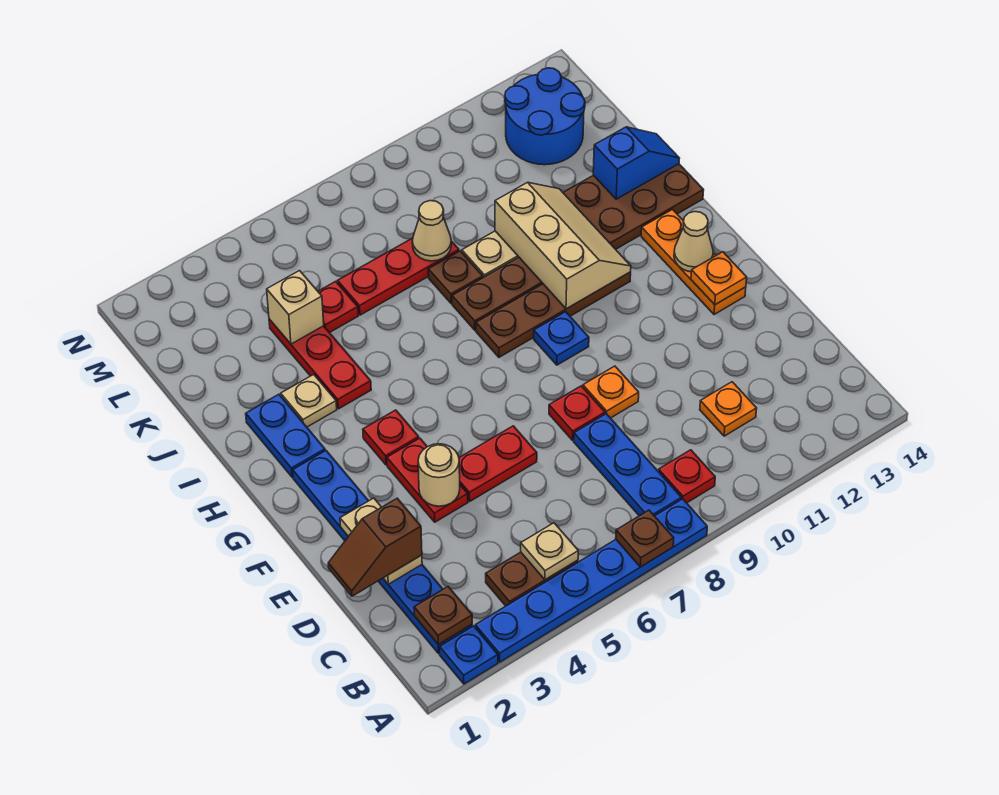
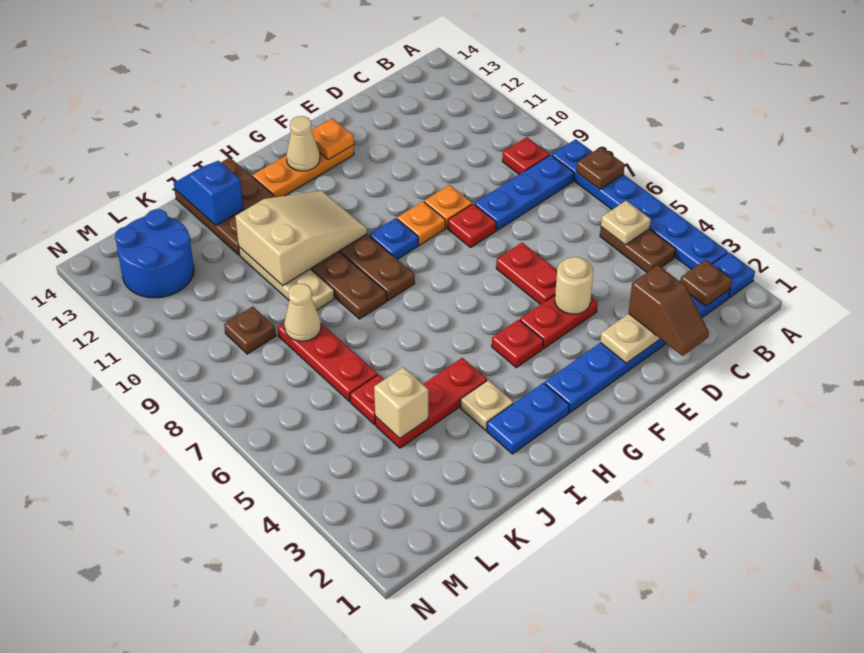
orange 1x1 plate [700,382,757,436] -> orange 1x1 plate moved to [397,201,445,245]
tan 2x3 slope [495,182,631,309] -> tan 2x3 slope turned to [235,191,367,286]
brown 1x1 plate [428,251,483,303] -> brown 1x1 plate moved to [224,307,276,354]

